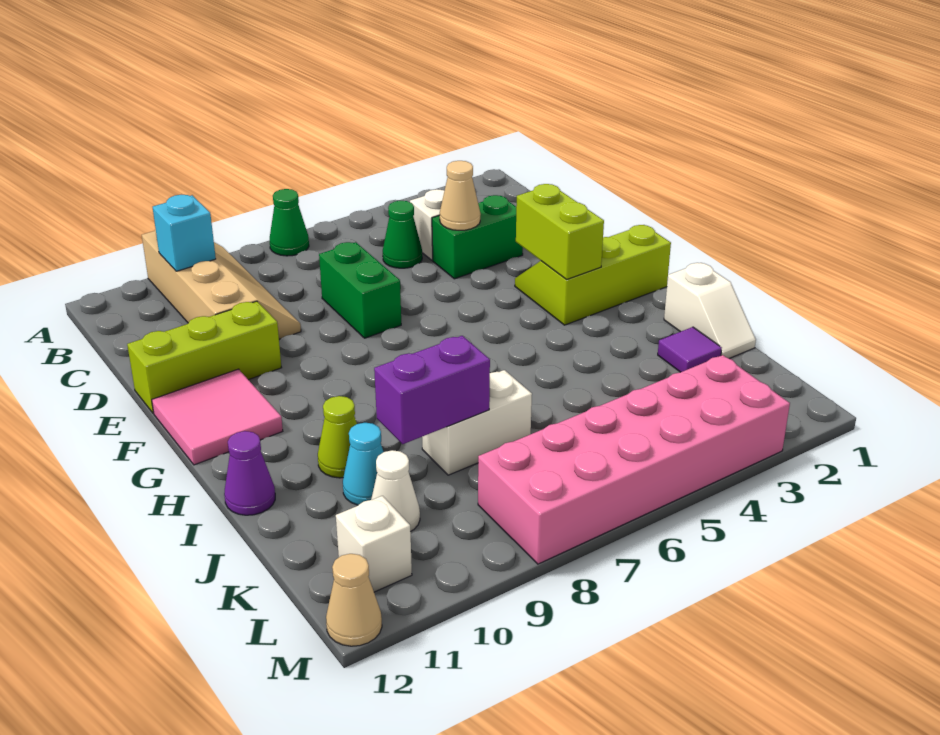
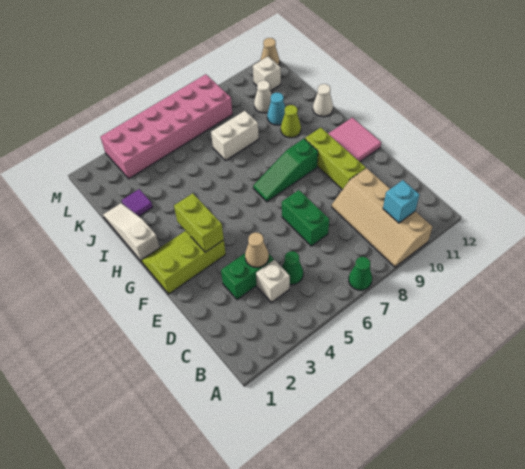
lime 1x3 brick [127,301,282,413] -> lime 1x3 brick turned to [305,128,366,190]
lime 2x3 slope [515,225,671,325] -> lime 2x3 slope turned to [141,231,226,294]
none -> green 1x3 slope [253,139,318,202]
white 1x2 slope [664,263,756,359] -> white 1x3 slope [103,203,159,262]
purple 1x1 cone [224,431,275,515] -> white 1x1 cone [313,84,333,117]
purple 1x2 brick [374,336,490,444] -> none

